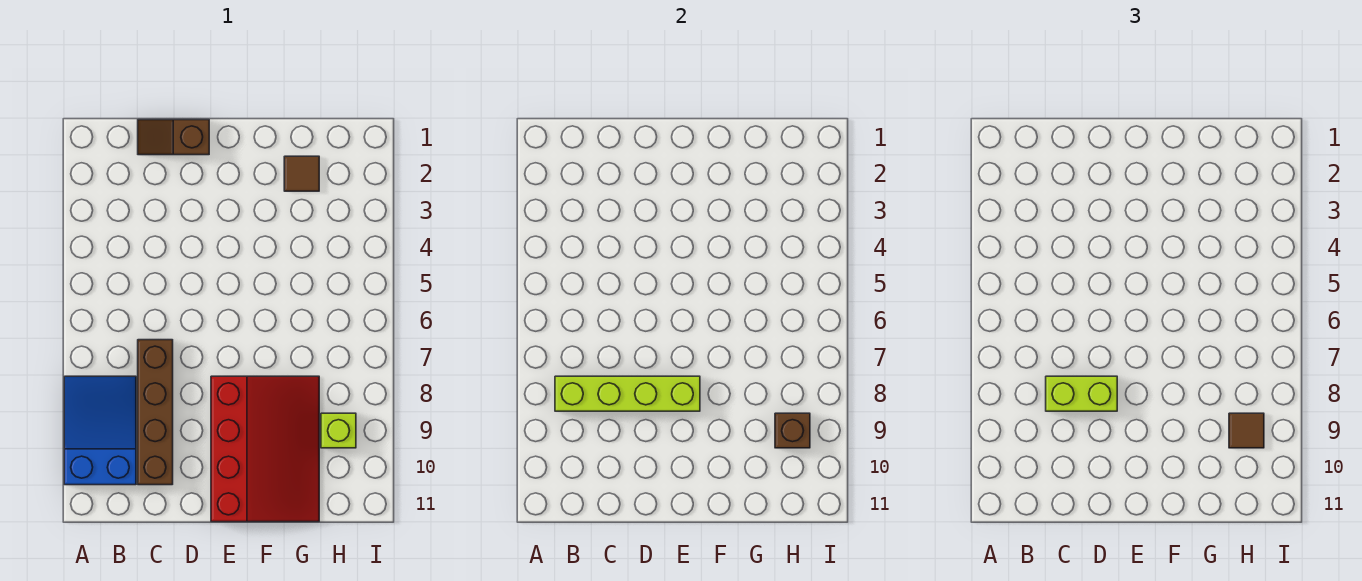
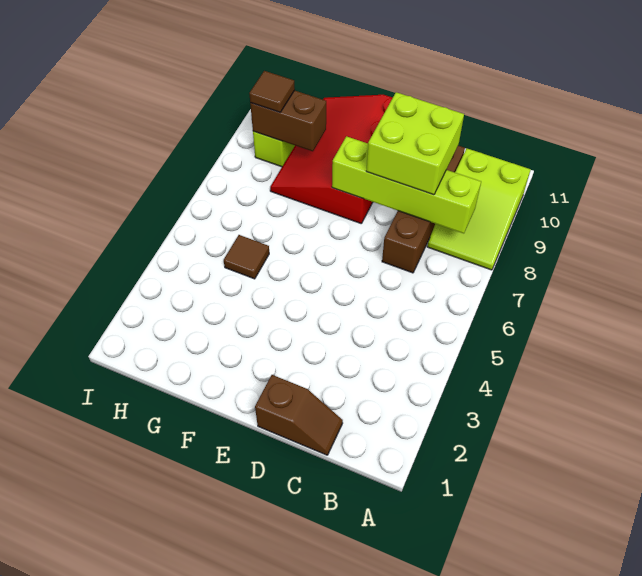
blue 2x3 slope [64,376,136,485] -> lime 2x3 slope [427,148,531,270]
lime 1x2 brick [1046,376,1117,411] -> lime 2x2 brick [366,92,464,195]
brown 1x1 tile [284,156,319,191] -> brown 1x1 tile moved to [224,235,269,279]
brown 1x1 brick [775,413,810,448] -> brown 1x2 brick [250,90,326,151]

